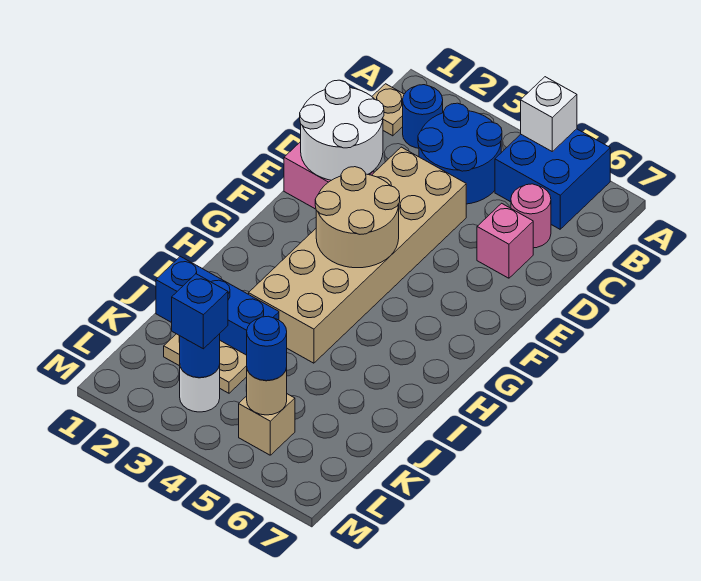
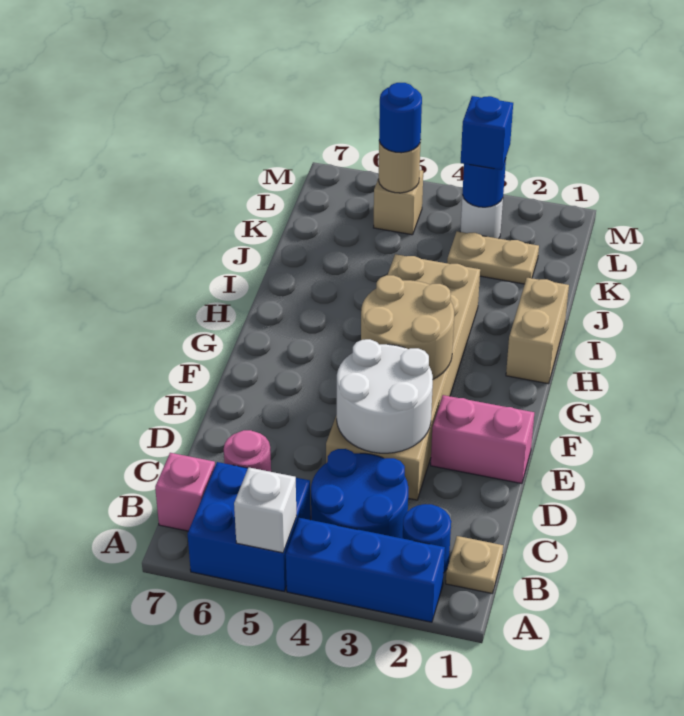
white 2x2 round brick [300,80,384,180] -> white 2x2 round brick moved to [337,339,433,453]
pink 1x1 brick [477,203,533,278] -> pink 1x1 brick moved to [155,453,215,531]
none -> tan 1x2 brick [506,278,569,384]
blue 1x3 brick [156,256,279,355] -> blue 1x3 brick moved to [286,518,445,622]

